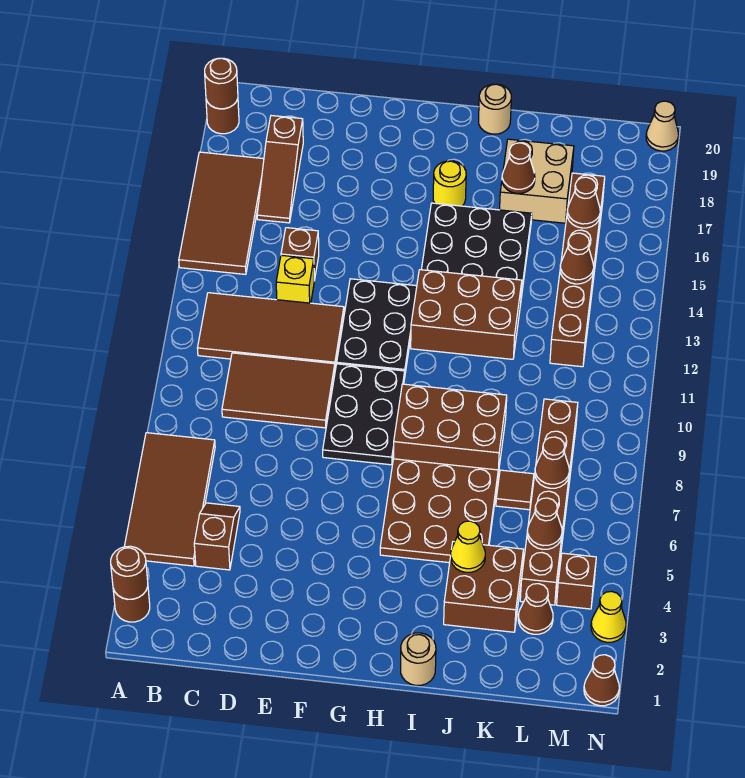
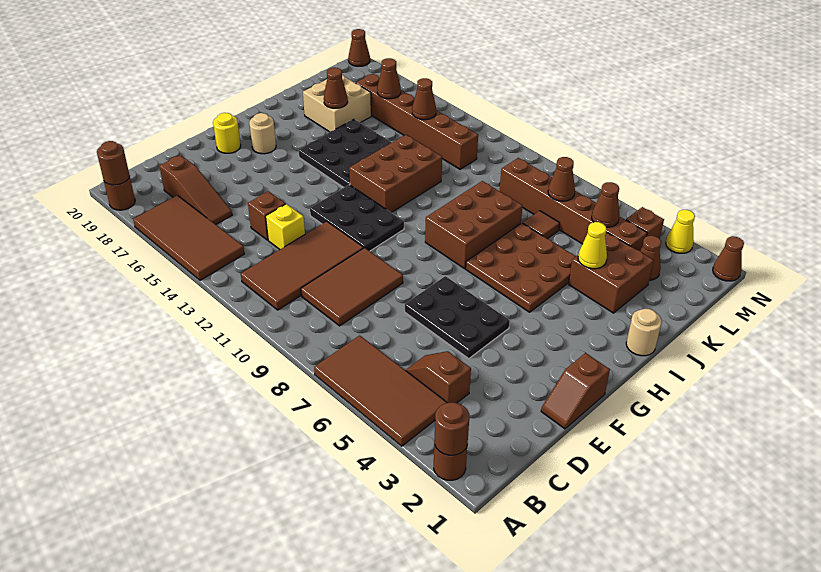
none -> brown 1x2 slope [541,353,610,429]
black 2x3 plate [323,364,405,465] -> black 2x3 plate moved to [405,276,510,359]
yellow 1x1 round brick [433,161,466,206] -> yellow 1x1 round brick moved to [213,113,241,153]
tan 1x1 round brick [479,84,511,134] -> tan 1x1 round brick moved to [249,113,276,154]
tan 1x1 cone [646,101,679,151] -> brown 1x1 cone [348,29,370,66]

